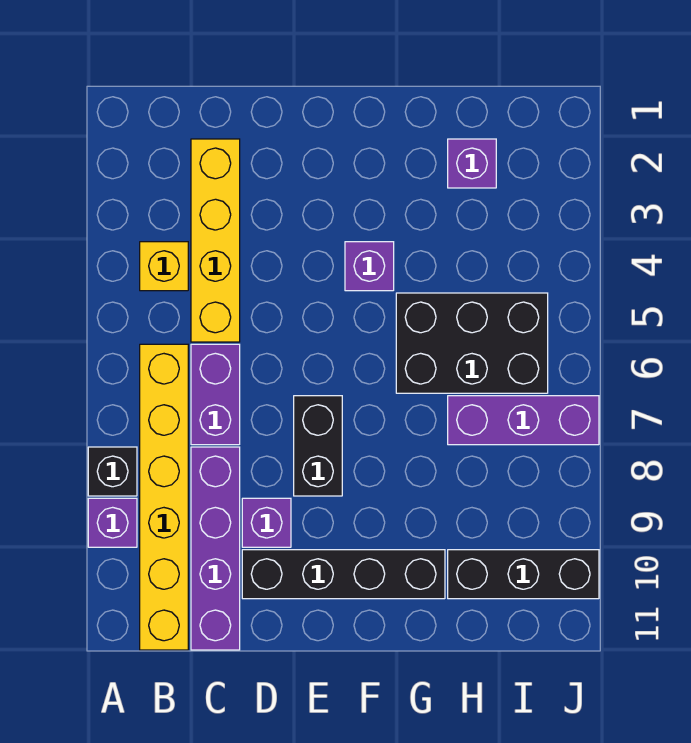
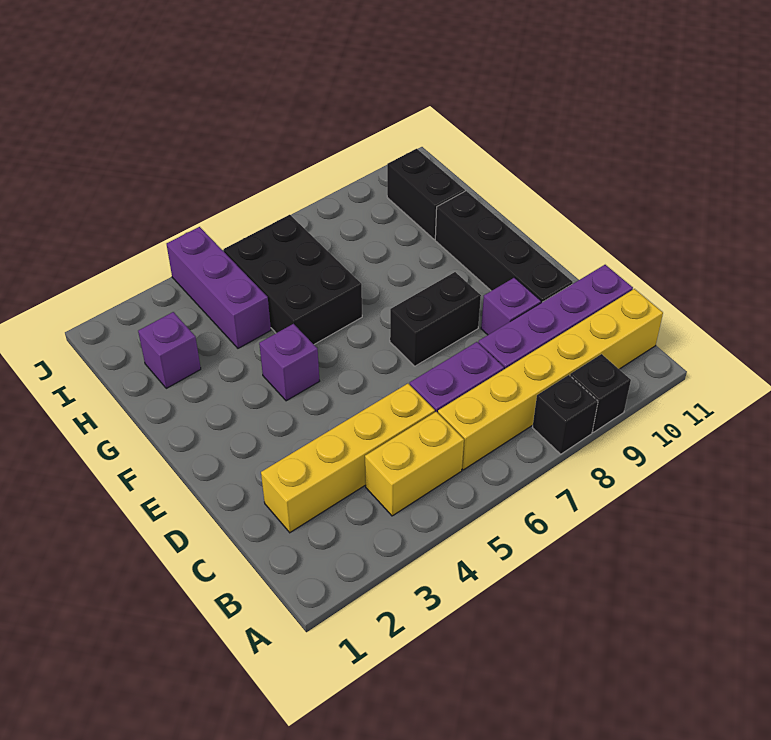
purple 1x1 brick [88,498,137,547] -> black 1x1 brick [570,354,631,432]
yellow 1x1 brick [140,242,188,291] -> yellow 1x2 brick [365,412,464,516]
purple 1x3 brick [448,396,599,445] -> purple 1x3 brick moved to [167,227,271,348]
black 1x3 brick [448,550,599,599] -> black 1x2 brick [387,149,465,239]

